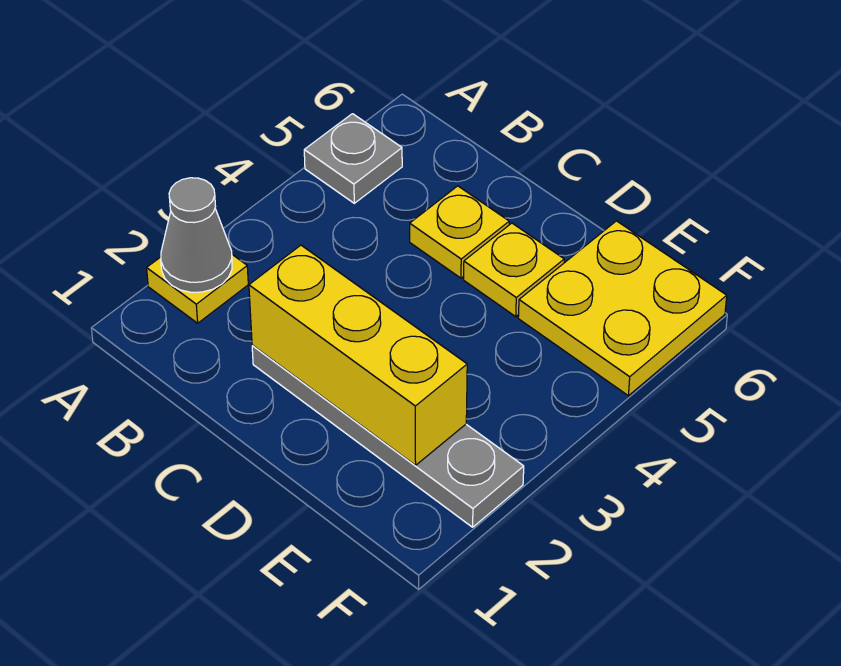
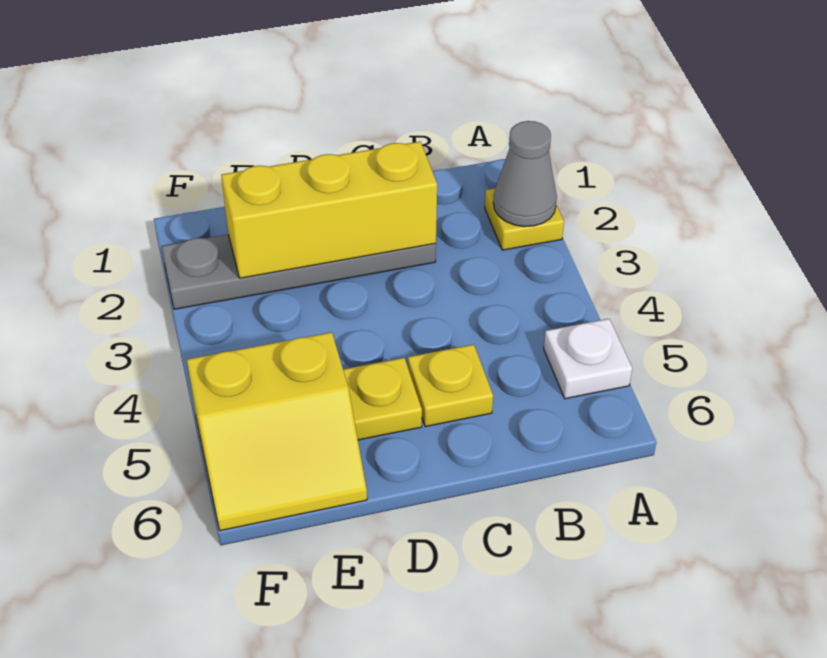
grey 1x1 plate [304,114,402,203] -> white 1x1 plate [544,319,632,399]
yellow 2x2 plate [518,221,727,396] -> yellow 2x2 slope [187,332,367,531]

